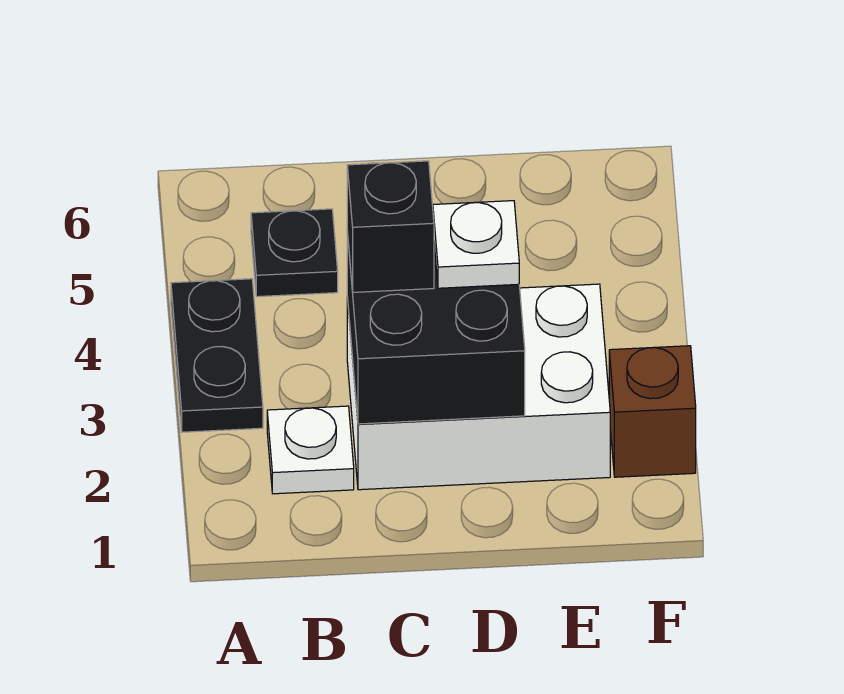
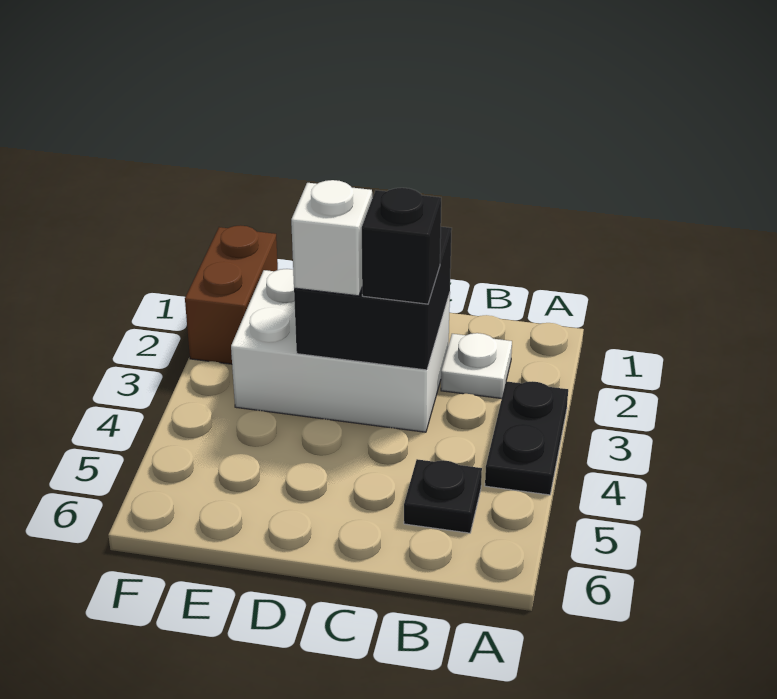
white 1x1 plate [433,201,519,288] -> white 1x1 brick [291,180,372,296]
brown 1x1 brick [609,346,696,477] -> brown 1x2 brick [185,225,278,364]

